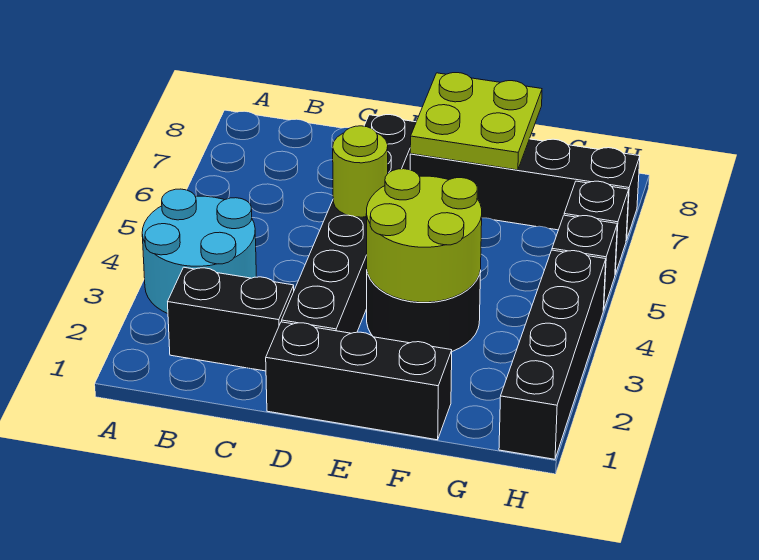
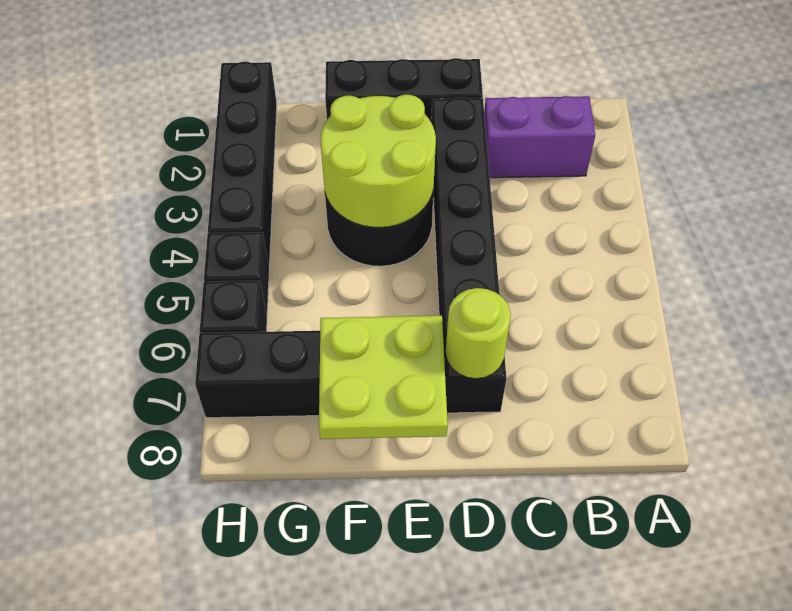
cyan 2x2 round brick [142,189,256,314] -> none
black 1x2 brick [168,267,294,371] -> purple 1x2 brick [484,96,595,178]
lime 1x1 round brick [333,126,388,217] -> lime 1x1 round brick moved to [445,288,511,379]

